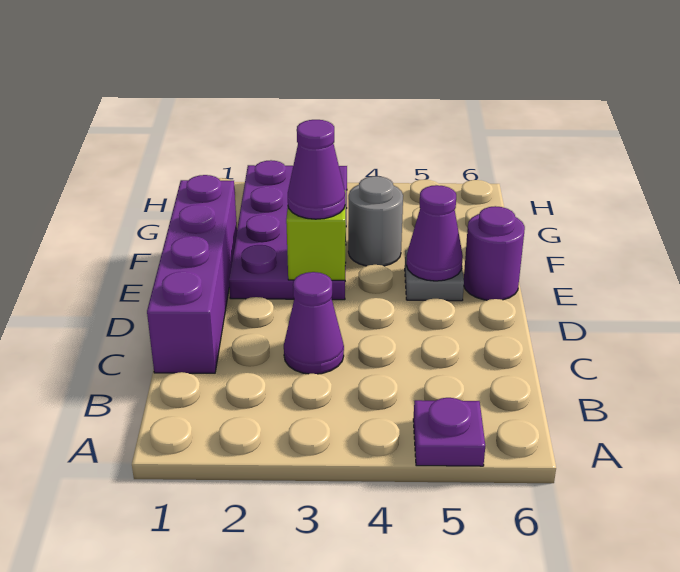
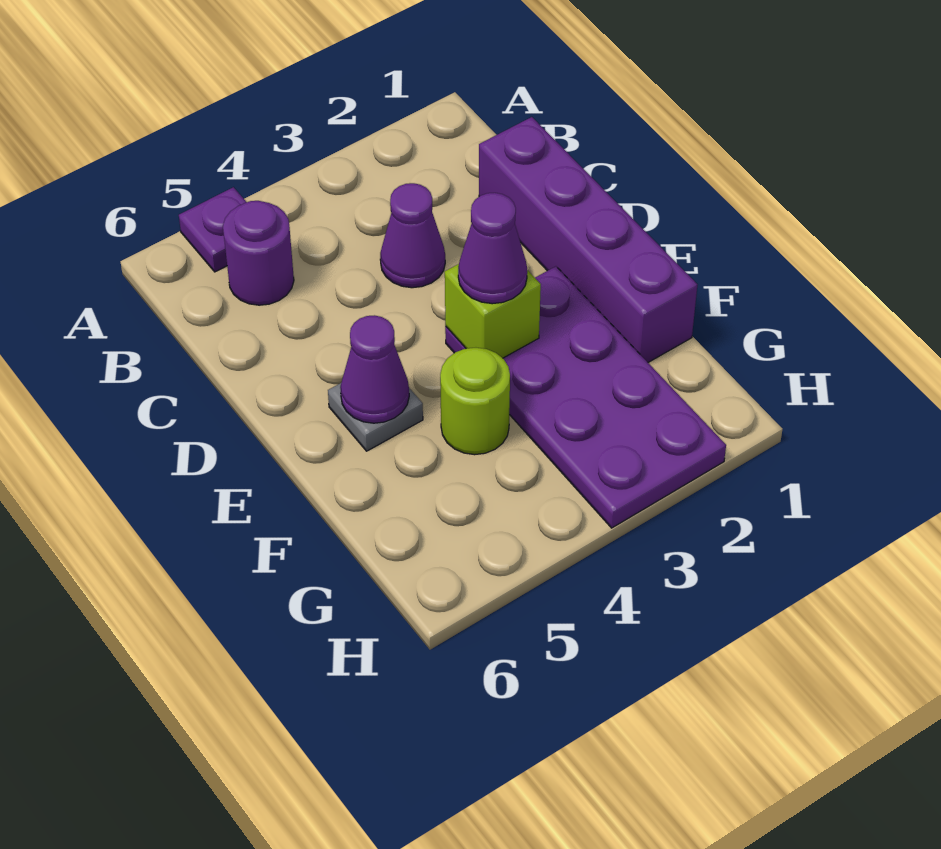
purple 1x1 round brick [464,206,525,300] -> purple 1x1 round brick moved to [223,201,294,305]
grey 1x1 round brick [348,176,403,266] -> lime 1x1 round brick [440,348,510,455]

